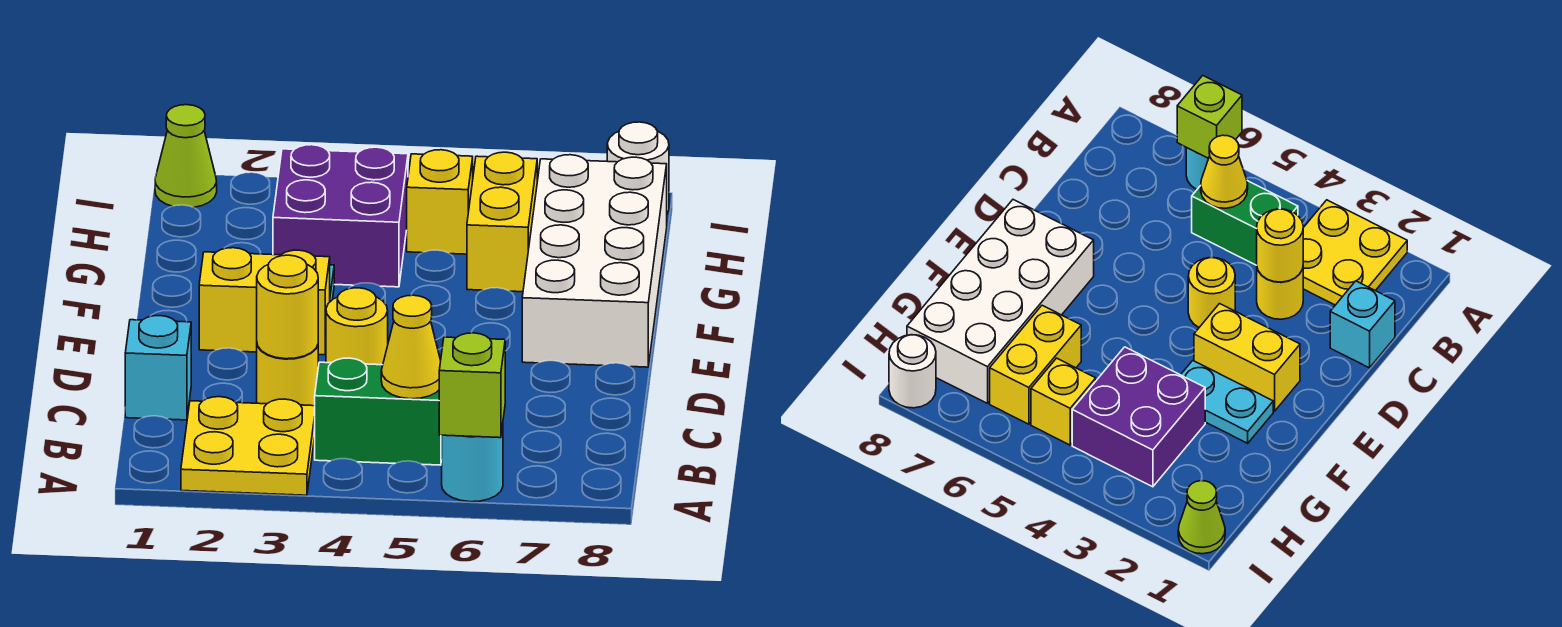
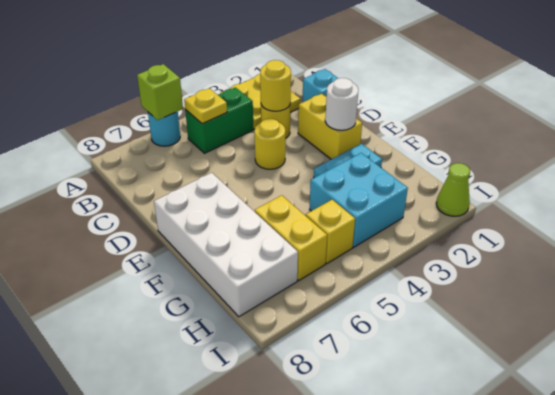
yellow 1x1 cone [381,295,441,399] -> yellow 1x1 plate [184,88,227,124]
yellow 1x2 brick [199,248,330,355] -> yellow 1x2 brick turned to [298,94,362,159]
purple 2x2 brick [273,145,408,287] -> cyan 2x2 brick [310,153,408,247]
white 1x1 round brick [607,122,669,213] -> white 1x1 round brick moved to [325,78,358,130]

